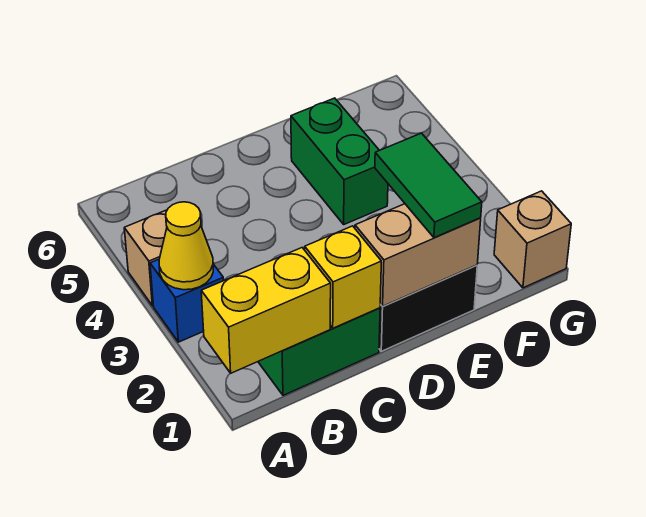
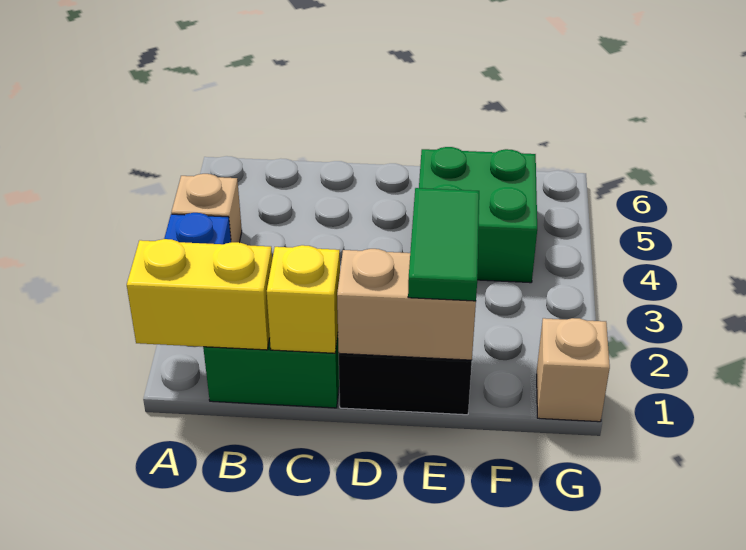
yellow 1x1 cone [159,202,213,290] -> none
green 1x2 brick [291,98,388,224] -> green 2x2 brick [419,147,537,283]

